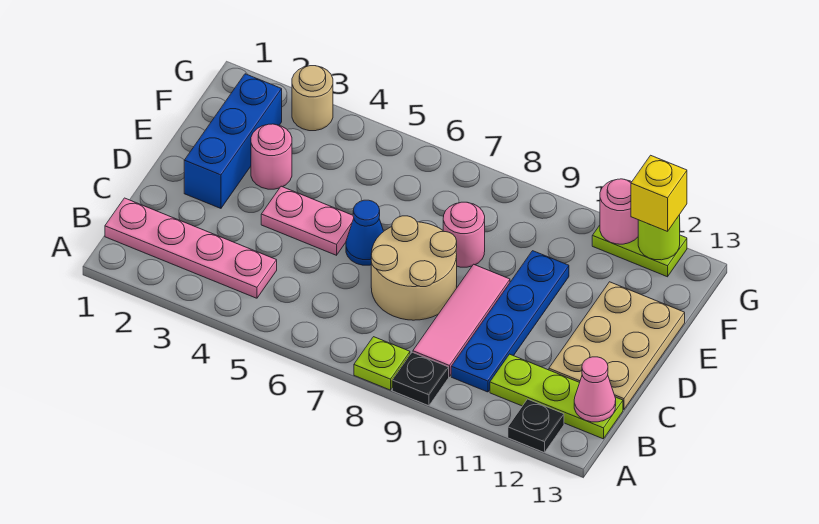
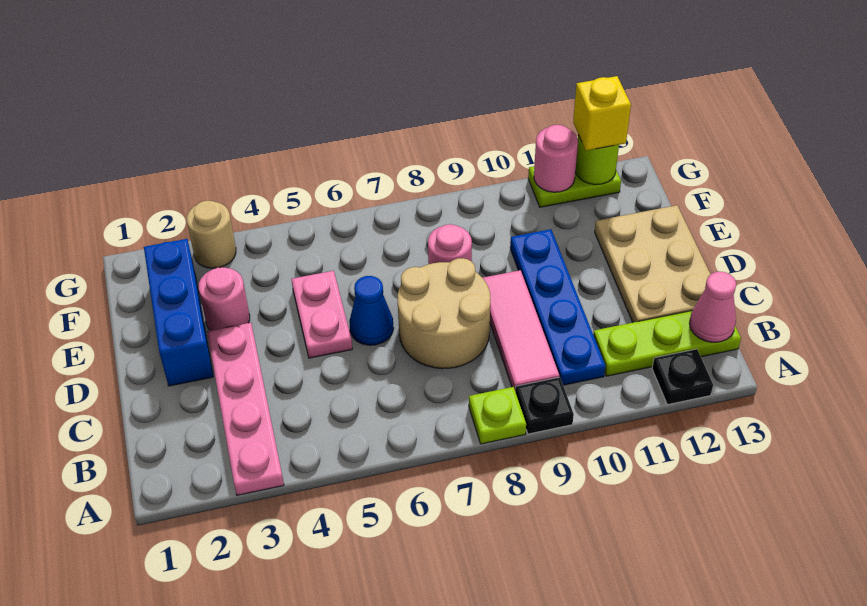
pink 1x4 plate [105,198,277,298] -> pink 1x4 plate turned to [207,323,284,495]
pink 1x2 plate [261,186,354,255] -> pink 1x2 plate turned to [291,271,352,358]

